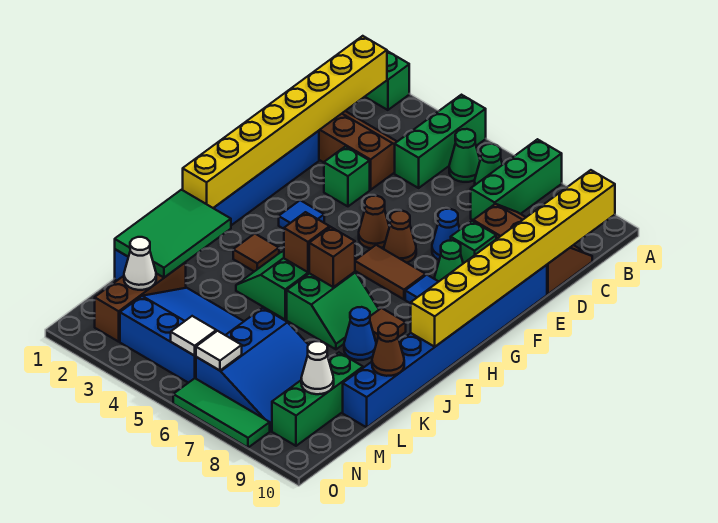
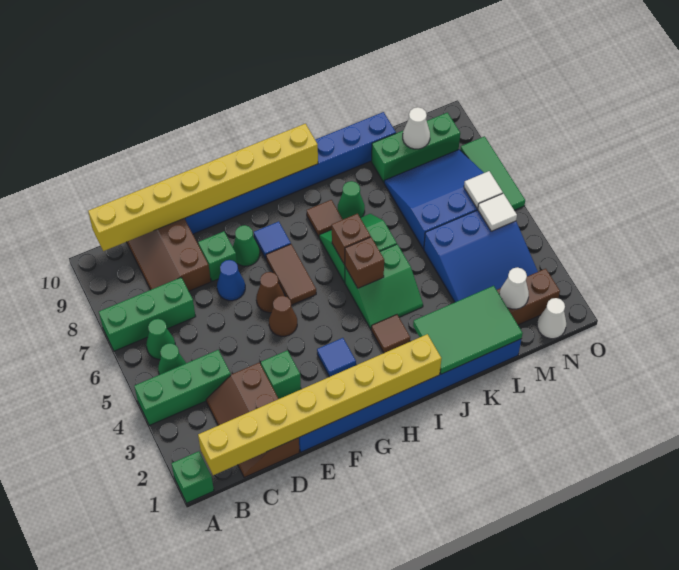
blue 1x1 cone [344,307,376,360] -> green 1x1 cone [338,181,365,219]
brown 1x1 cone [372,323,404,376] -> none
blue 3x3 slope [120,288,244,383] -> blue 3x3 slope turned to [424,210,538,302]
none -> white 1x1 cone [537,298,566,339]

